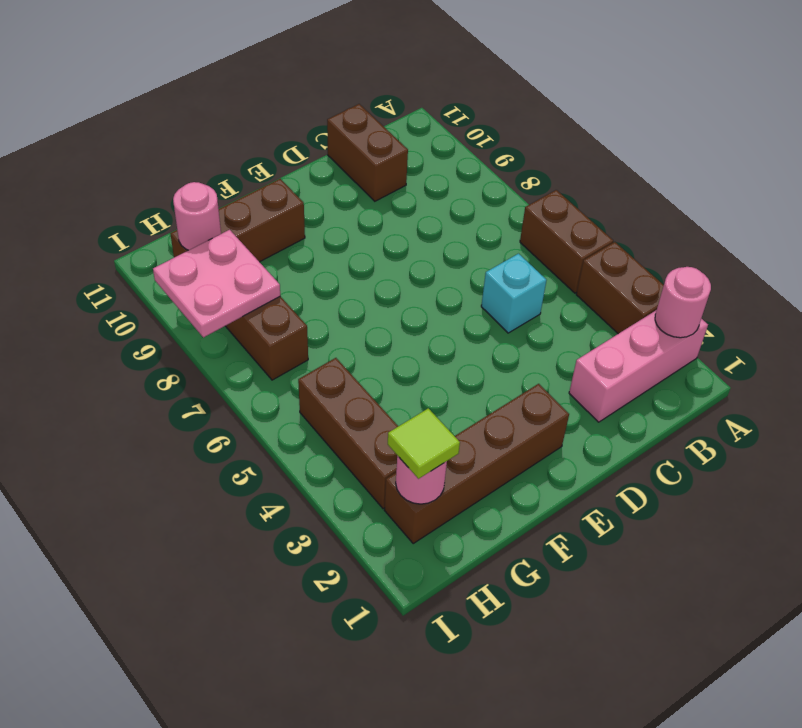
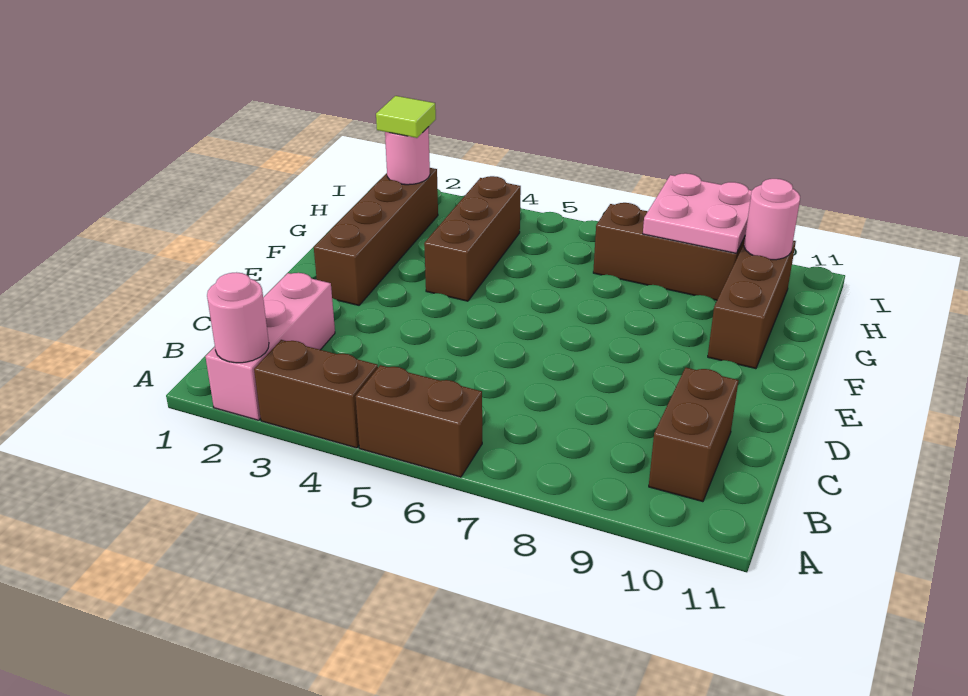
cyan 1x1 brick [481,254,546,333] -> none
brown 1x2 brick [327,104,408,201] -> brown 1x2 brick turned to [649,368,739,502]
brown 1x3 brick [298,358,398,509] -> brown 1x3 brick turned to [424,176,521,301]

